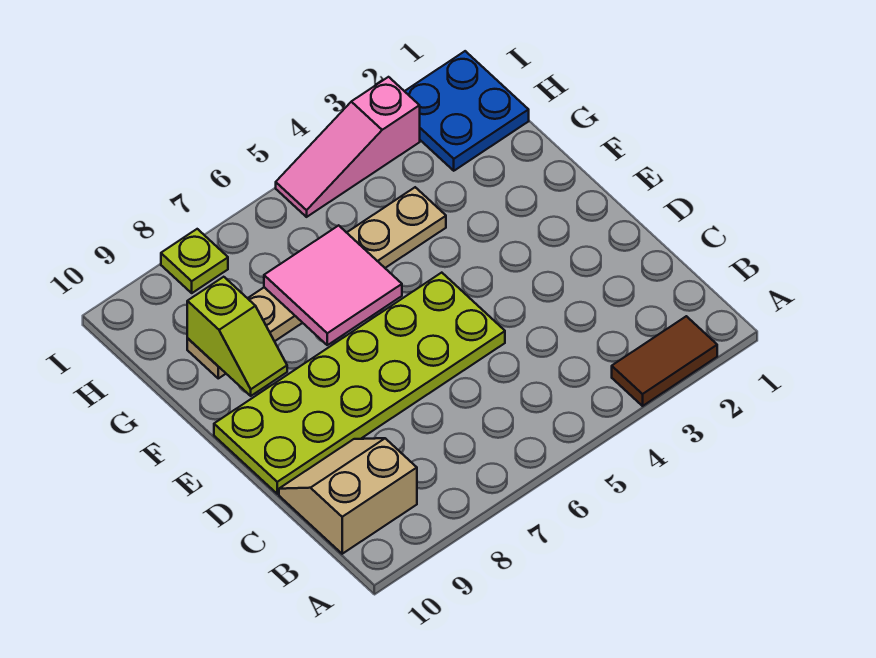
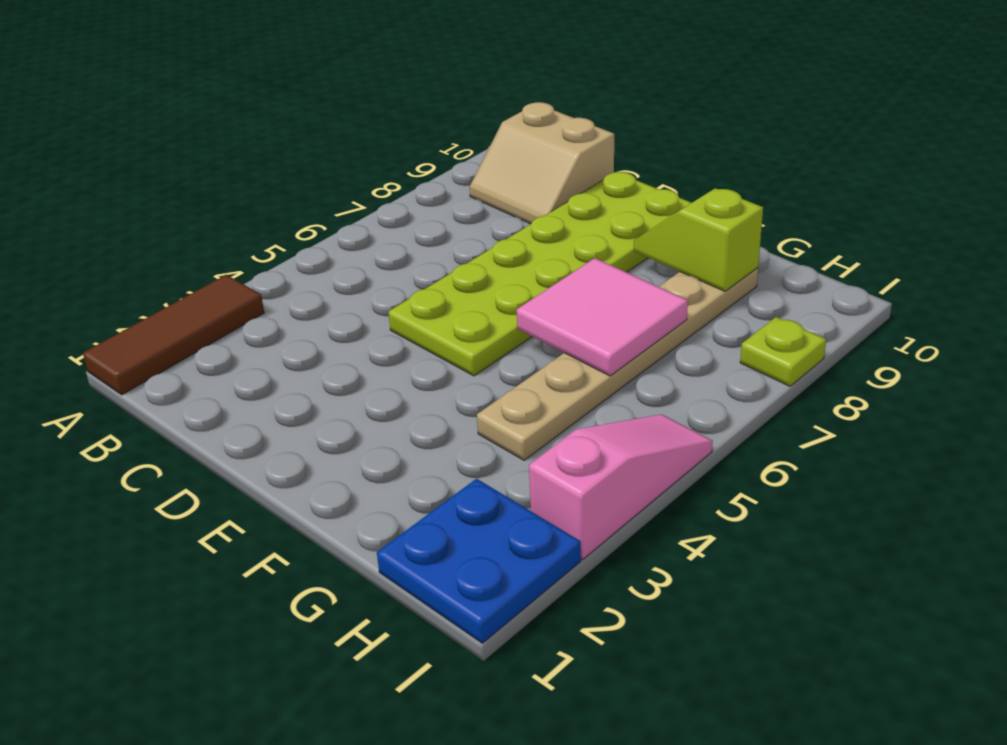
brown 1x2 tile [612,316,717,406] -> brown 1x3 tile [83,275,264,395]
tan 2x2 slope [279,438,417,554] -> tan 2x2 slope turned to [470,102,614,224]

